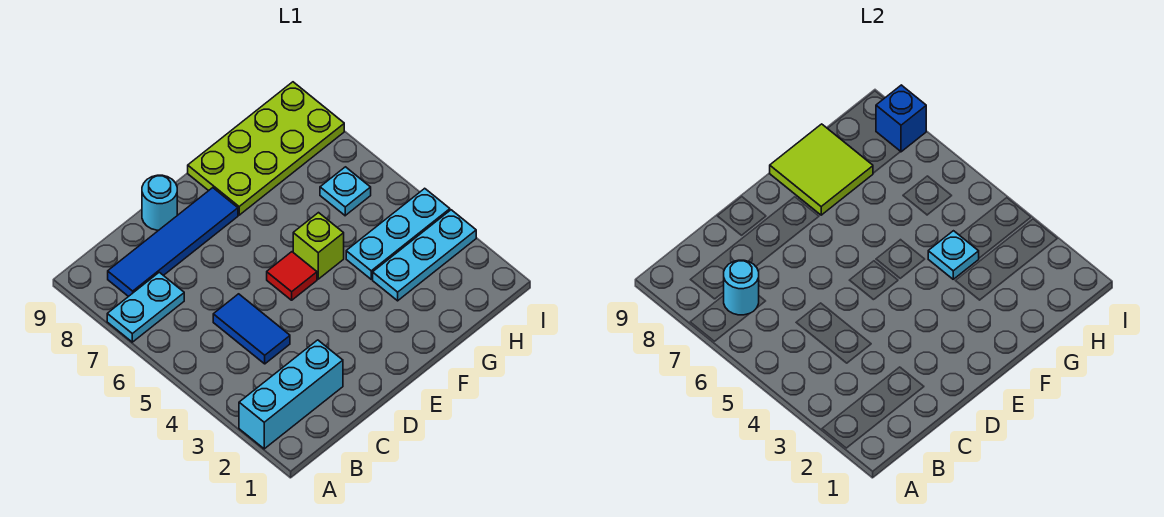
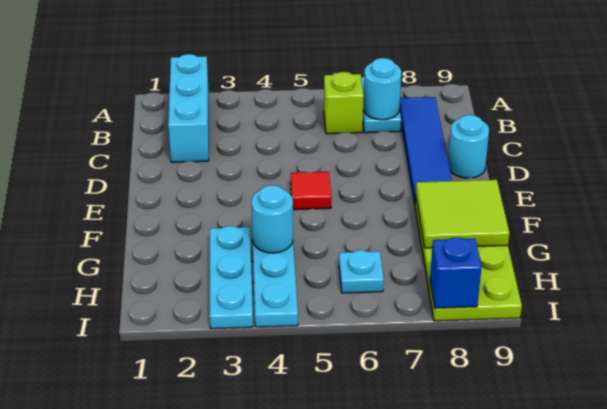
blue 1x2 tile [213,294,290,364] -> none
lime 1x1 brick [293,213,344,279] -> lime 1x1 brick moved to [324,72,364,134]
cyan 1x1 plate [928,231,979,279] -> cyan 1x1 round brick [251,185,293,253]

